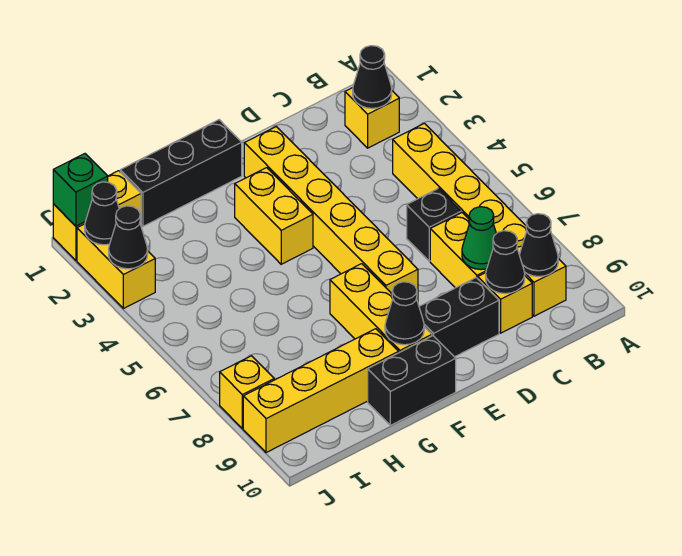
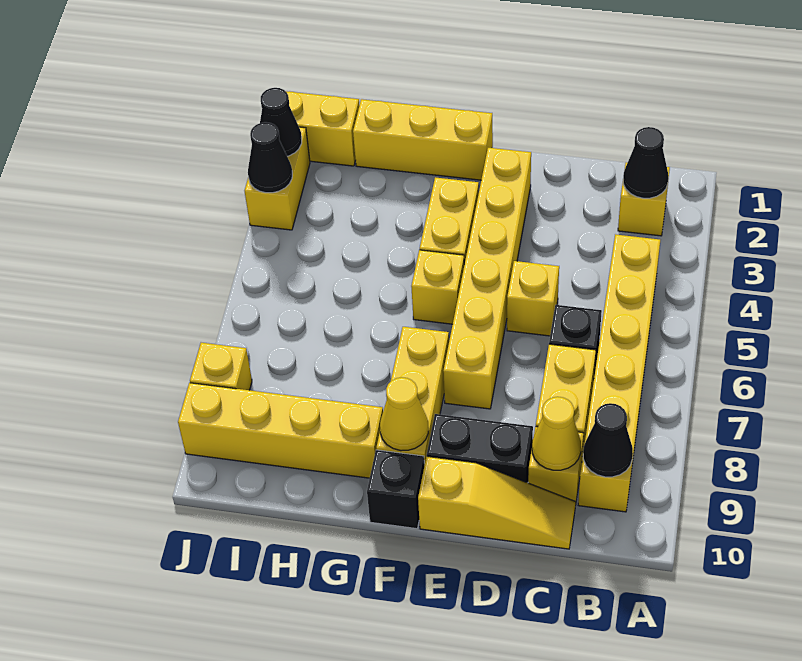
green 1x1 cone [462,207,496,270] -> none
black 1x1 cone [486,231,525,294] -> yellow 1x1 cone [532,397,581,470]
none -> yellow 1x3 slope [418,456,576,549]
none -> yellow 1x1 brick [507,261,559,336]
black 1x3 brick [120,120,242,226] -> yellow 1x3 brick [353,99,493,180]
none -> yellow 1x1 brick [411,250,464,324]
black 1x1 cone [385,282,424,345] -> yellow 1x1 cone [380,377,428,451]
black 1x2 brick [368,336,456,425] -> black 1x1 brick [367,450,424,529]
green 1x1 brick [53,154,108,226] -> none

